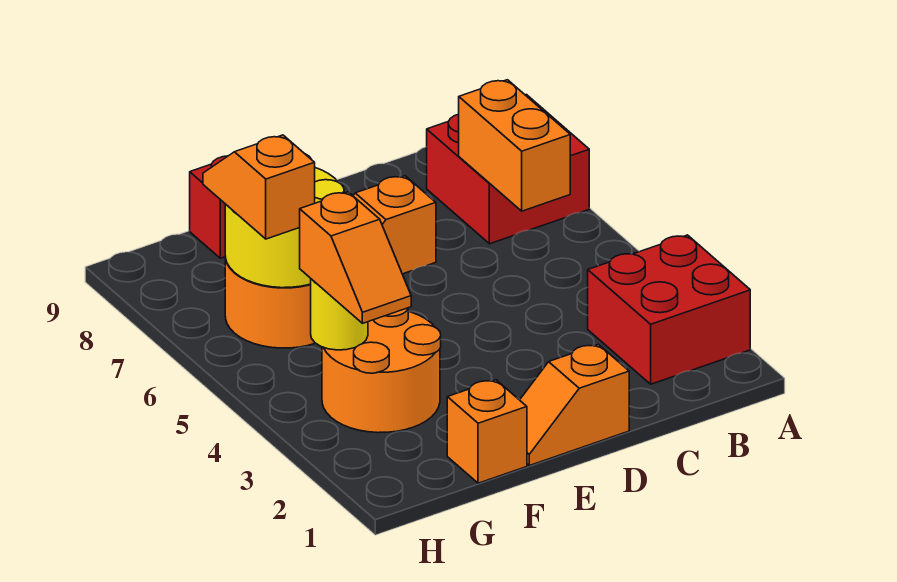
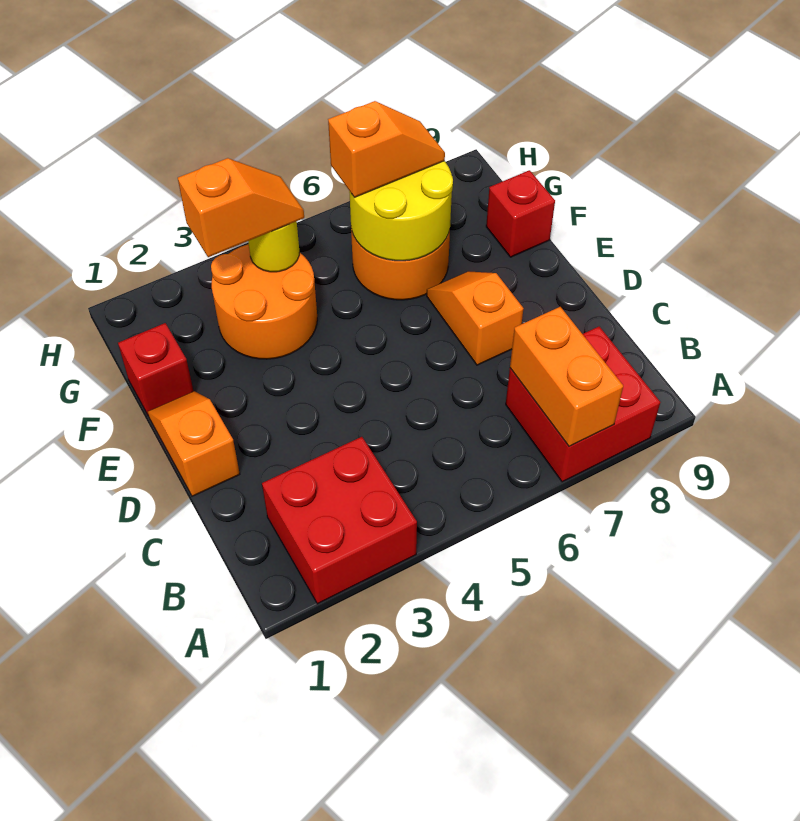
orange 1x2 brick [459,80,570,211] -> orange 1x2 brick turned to [510,307,623,447]
orange 1x1 brick [447,380,527,483] -> red 1x1 brick [118,323,193,416]
orange 1x2 slope [300,192,411,323] -> orange 1x2 slope turned to [178,158,304,257]

